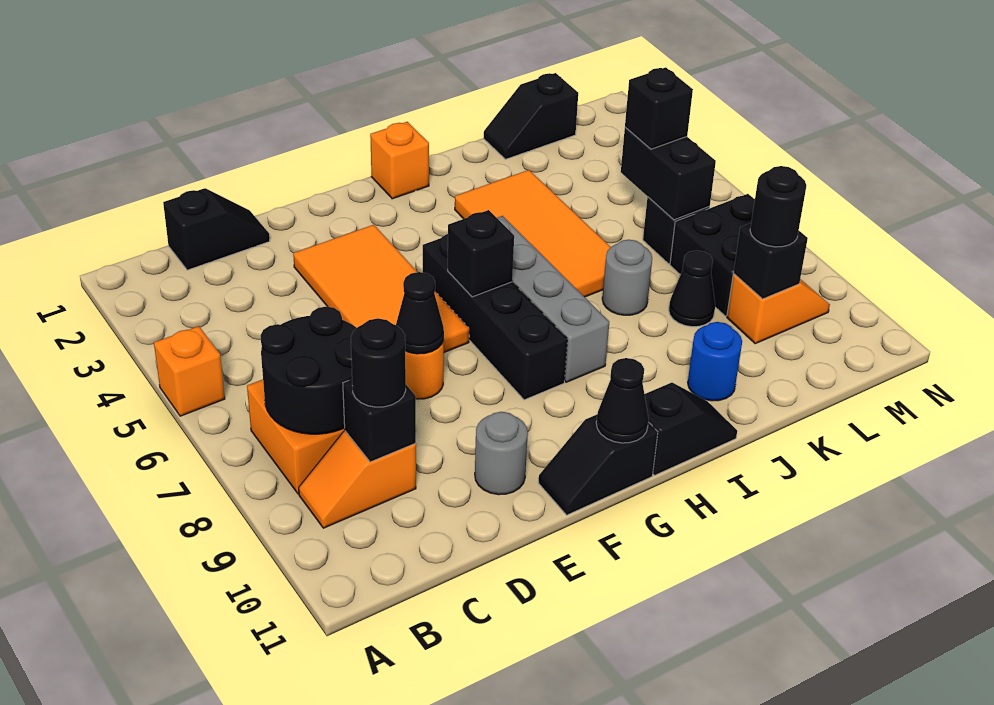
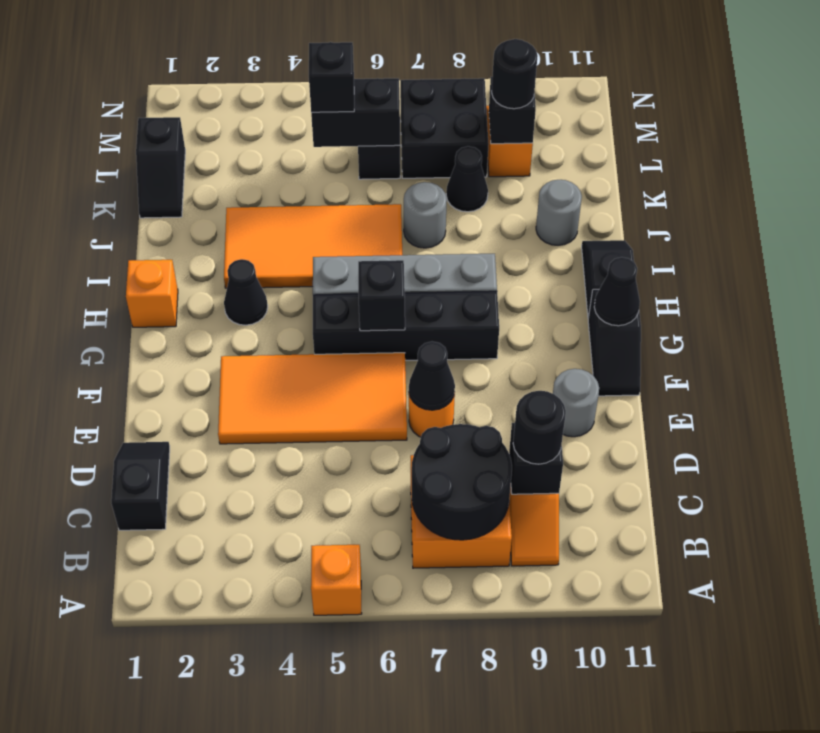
none -> black 1x1 cone [224,259,268,325]
blue 1x1 round brick [688,322,742,401] -> grey 1x1 round brick [536,180,582,245]

